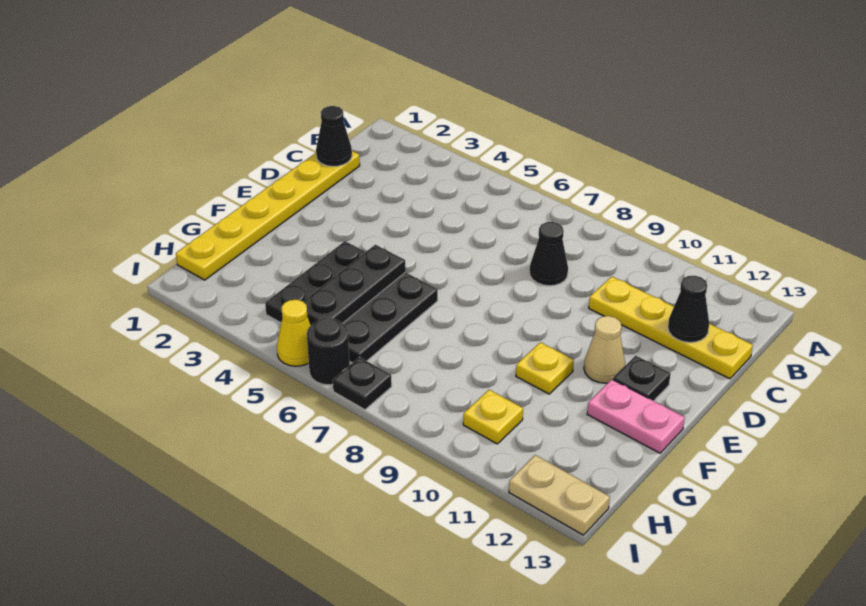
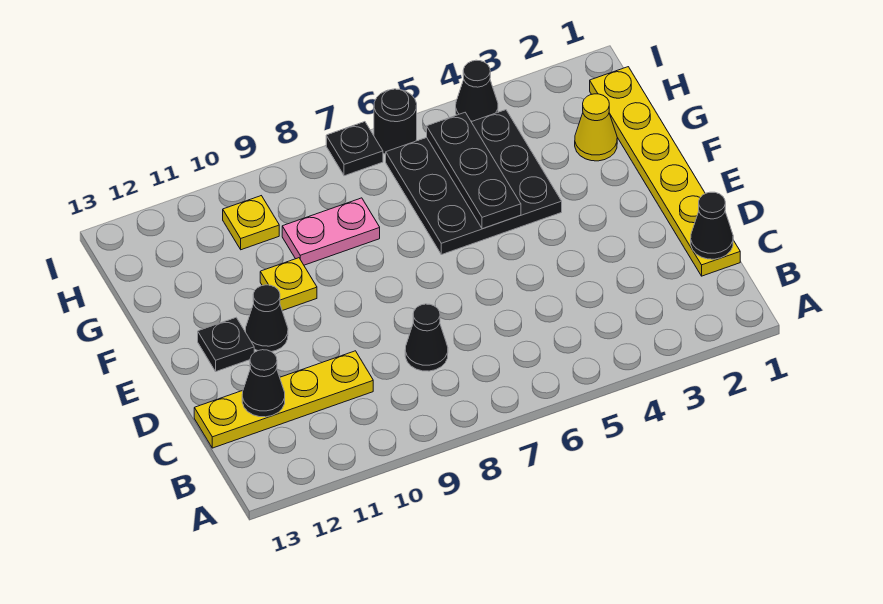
tan 1x1 cone [584,316,625,383] -> black 1x1 cone [246,285,288,352]
pink 1x2 plate [587,379,685,453] -> pink 1x2 plate moved to [282,198,380,265]
none -> black 1x1 cone [456,60,498,122]
yellow 1x1 cone [277,300,311,366] -> yellow 1x1 cone moved to [575,94,617,161]
tan 1x2 plate [509,455,610,535] -> none

